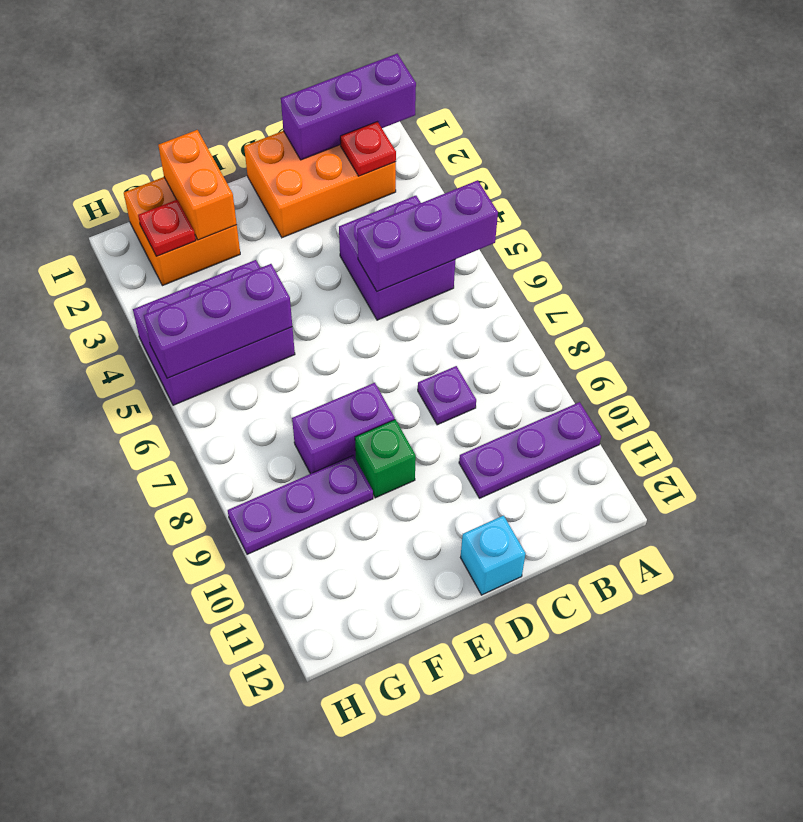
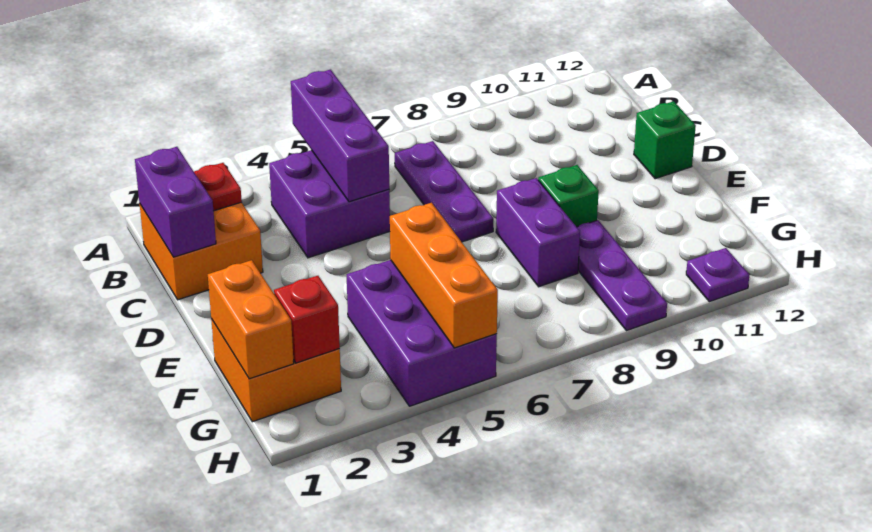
purple 1x3 brick [281,54,416,160] -> purple 1x2 brick [135,147,216,257]
purple 1x3 plate [459,402,601,498] -> purple 1x3 plate moved to [395,141,493,242]
orange 2x3 brick [244,131,396,238] -> orange 2x2 brick [140,202,263,300]
purple 1x1 plate [418,366,476,425] -> purple 1x1 plate moved to [686,248,749,302]
cyan 1x1 brick [461,516,526,595] -> green 1x1 brick [634,101,696,179]
orange 1x2 brick [158,130,237,240] -> orange 1x2 brick turned to [208,260,294,379]
purple 1x3 brick [144,264,292,378] -> orange 1x3 brick [390,203,498,348]
red 1x1 plate [138,200,196,256] -> red 1x1 brick [274,276,340,363]

